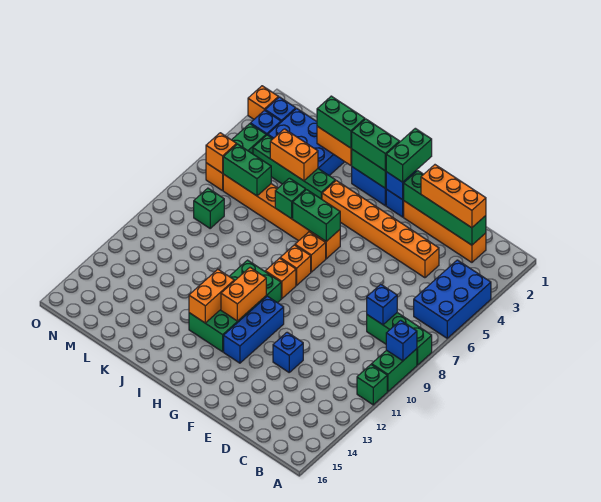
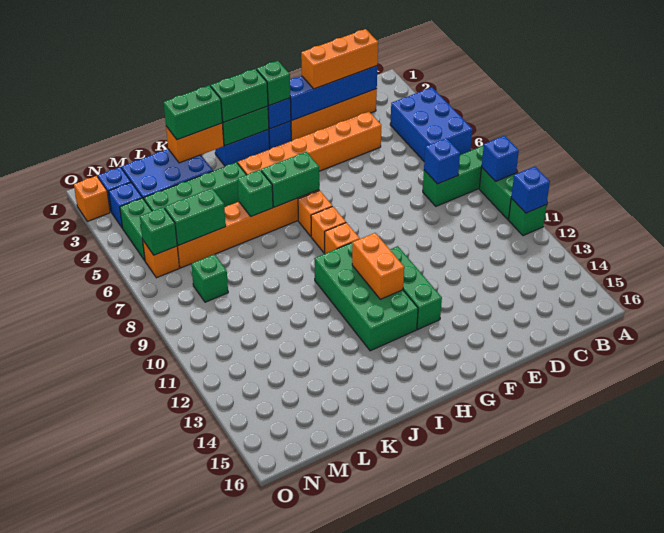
green 1x4 brick [404,171,486,245] -> blue 1x4 brick [290,66,377,120]
blue 1x1 brick [273,332,303,372] -> blue 1x1 brick moved to [511,166,550,213]
green 1x2 brick [386,128,432,182] -> green 1x1 brick [257,61,290,106]
blue 1x3 brick [224,296,284,363] -> green 1x3 brick [390,246,442,329]
orange 1x2 brick [189,269,234,323] -> none
orange 1x2 brick [270,129,318,181] -> none
orange 1x1 brick [206,133,237,173] -> green 1x1 brick [140,207,177,255]

